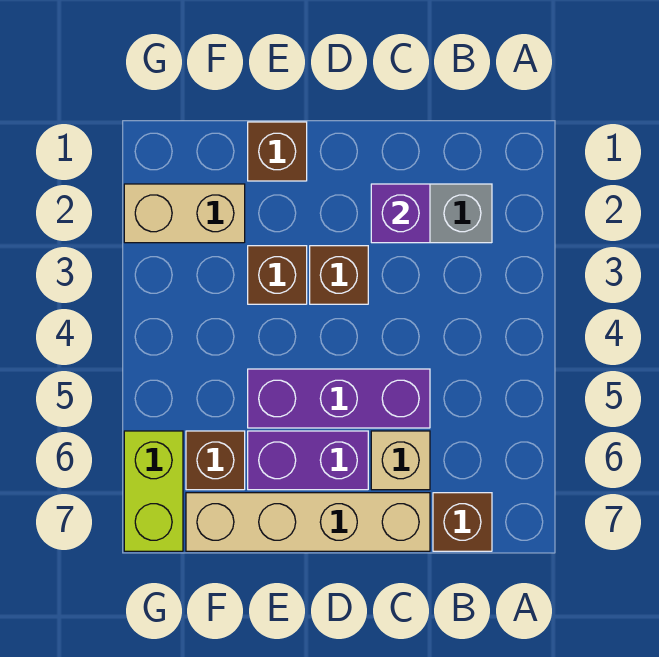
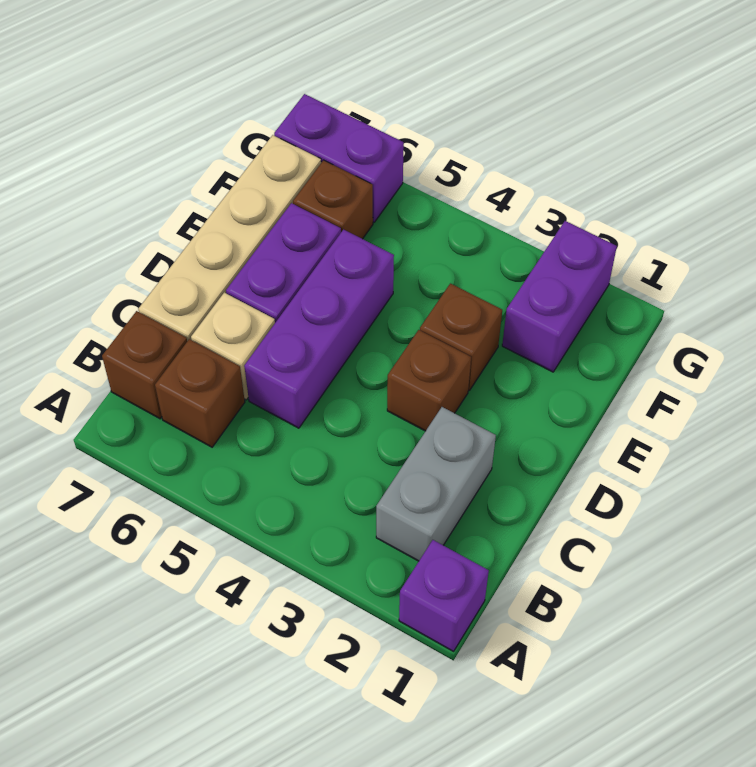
purple 1x1 brick [371,184,430,243] -> purple 1x1 brick moved to [399,540,489,651]
brown 1x1 brick [248,122,307,181] -> brown 1x1 brick moved to [155,339,245,447]
tan 1x2 brick [124,184,245,243] -> purple 1x2 brick [502,221,617,372]
lime 1x2 brick [124,431,183,551] -> purple 1x2 brick [274,94,404,222]

